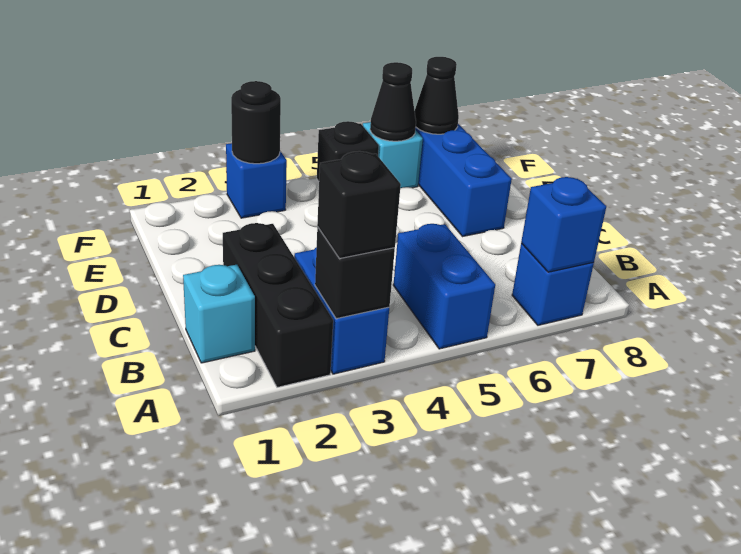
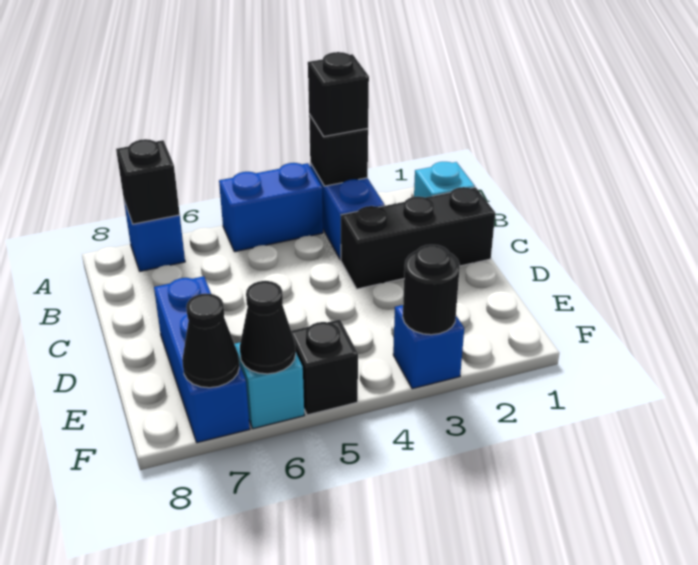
black 1x3 brick [223,223,333,387] -> black 1x3 brick turned to [341,187,495,289]
blue 1x2 brick [393,224,495,349] -> blue 1x2 brick turned to [219,163,323,252]
blue 1x1 brick [521,177,606,272] -> black 1x1 brick [116,139,180,224]

